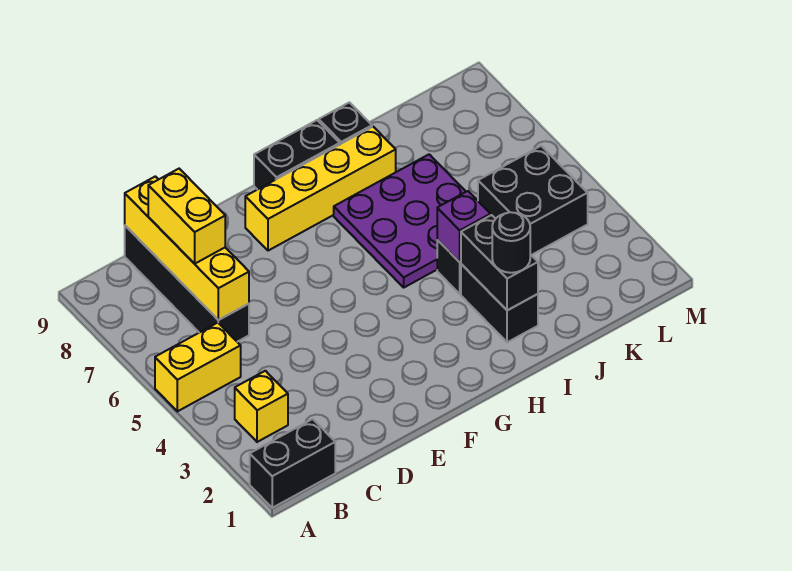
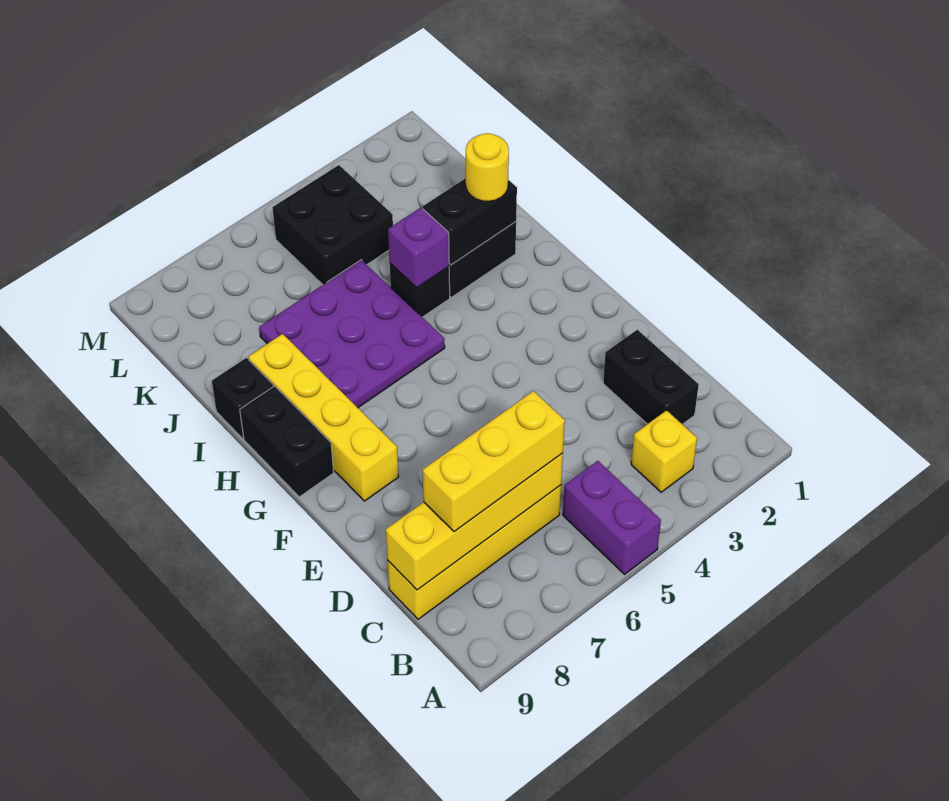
black 1x2 brick [250,419,335,508] -> black 1x2 brick moved to [603,330,699,424]
yellow 1x2 brick [155,323,241,411] -> purple 1x2 brick [563,461,661,574]
black 1x4 brick [125,226,249,342] -> yellow 1x4 brick [387,485,561,619]
yellow 1x2 brick [148,169,225,264] -> yellow 1x3 brick [423,391,565,532]
black 1x1 round brick [492,212,530,273] -> yellow 1x1 round brick [466,133,509,201]

